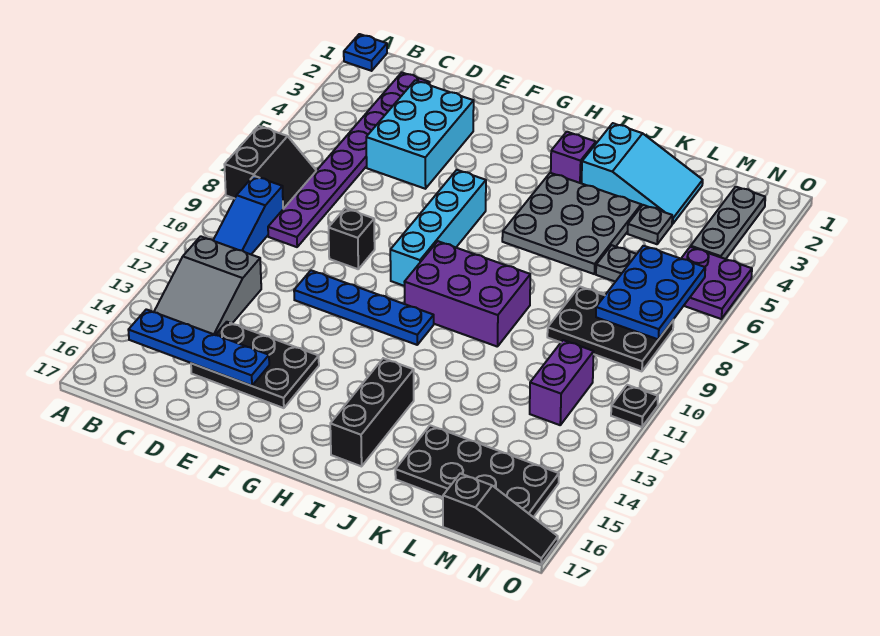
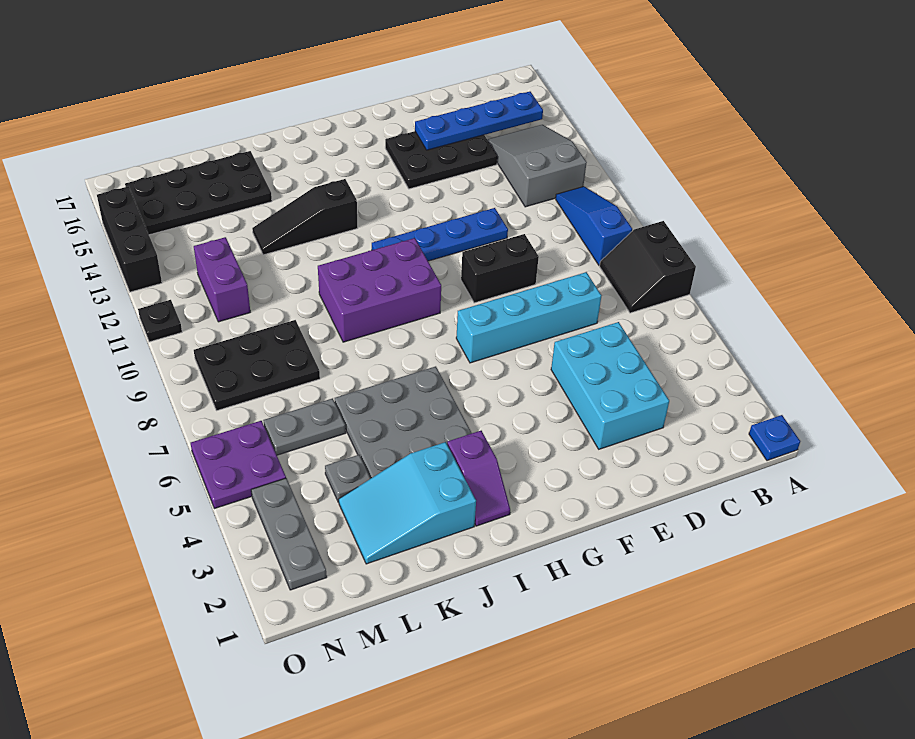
purple 1x8 plate [268,73,430,247] -> none
black 1x1 brick [329,208,375,269] -> black 1x2 brick [461,234,539,303]
cyan 1x4 brick [390,170,486,286] -> cyan 1x4 brick turned to [456,272,601,363]
black 1x3 brick [330,358,414,466] -> black 1x3 brick moved to [97,186,162,292]
blue 2x3 plate [596,246,705,339] -> none
black 1x3 slope [443,474,558,564] -> black 1x3 slope moved to [252,179,358,255]

